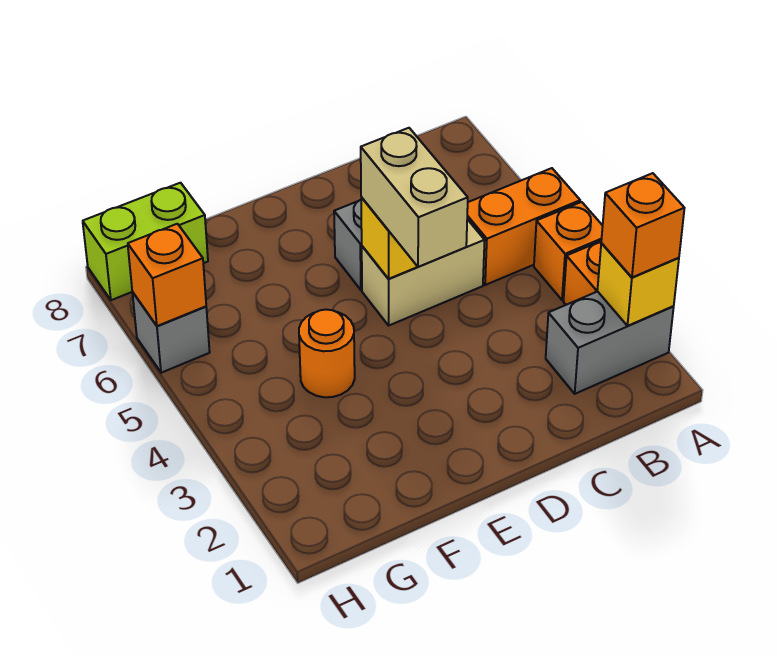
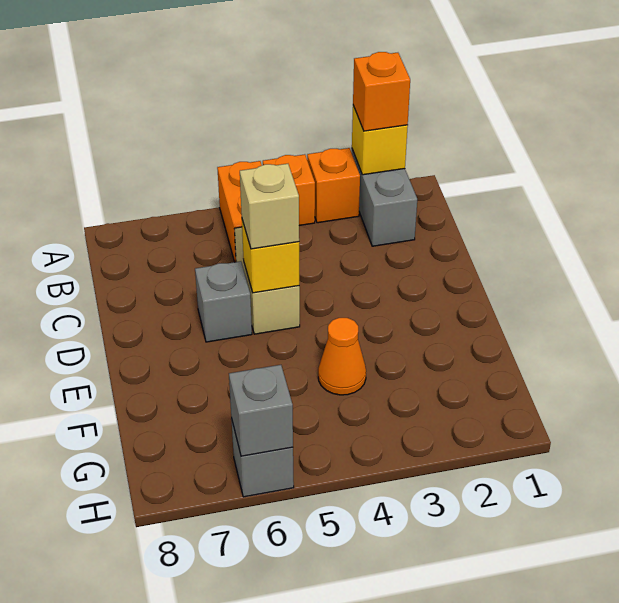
tan 1x2 brick [361,128,468,267] -> tan 1x1 brick [240,164,299,249]
orange 1x1 round brick [299,310,355,397] -> orange 1x1 cone [318,318,366,395]
lime 1x2 brick [83,183,208,300] -> none
orange 1x1 brick [128,224,206,326] -> grey 1x1 brick [229,365,293,456]

